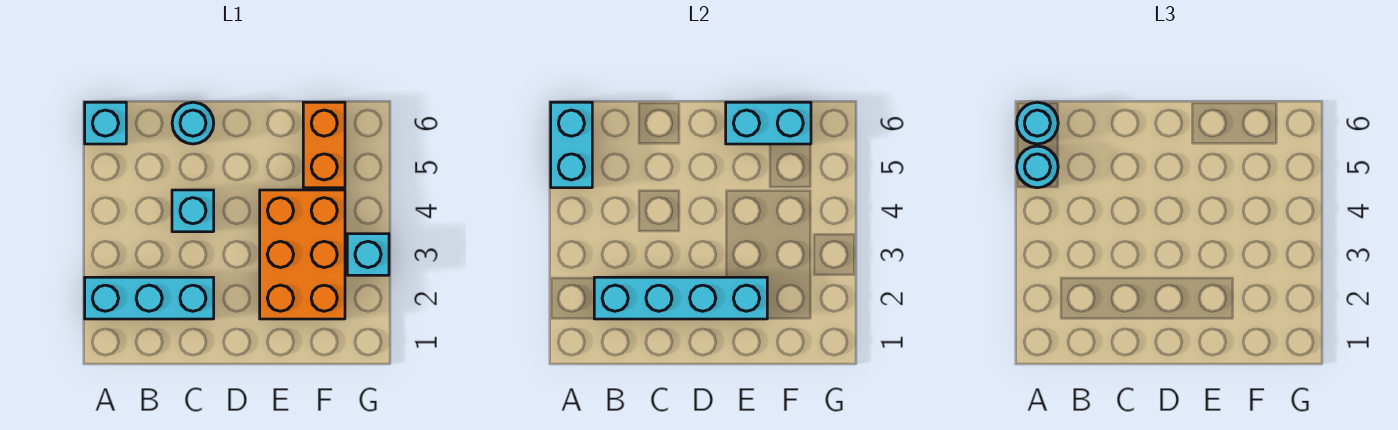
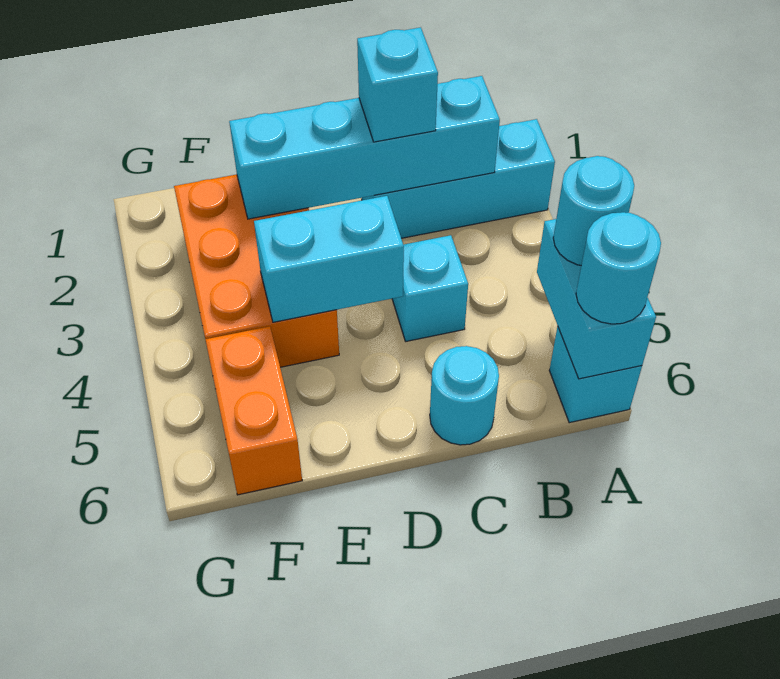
cyan 1x2 brick [726,102,811,144] -> cyan 1x2 brick moved to [254,196,404,322]
cyan 1x1 brick [347,234,389,275] -> cyan 1x1 brick moved to [357,27,438,142]

